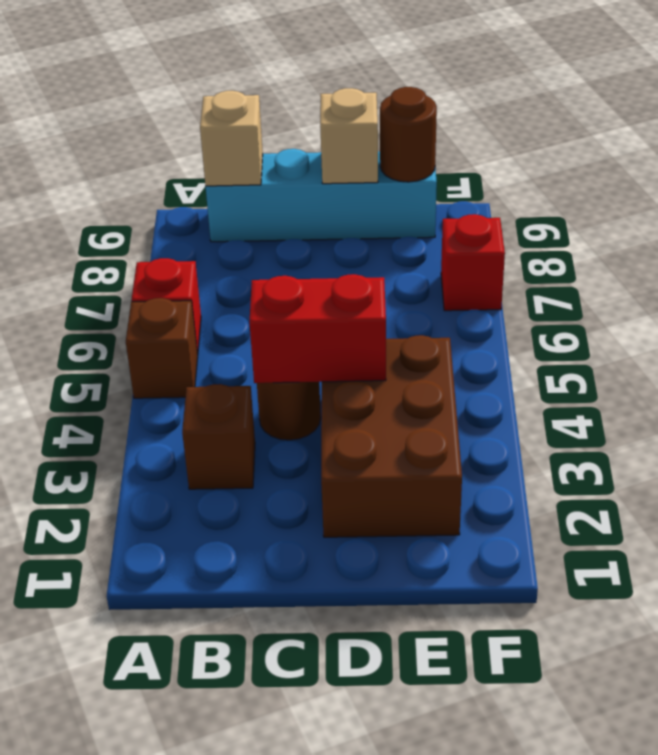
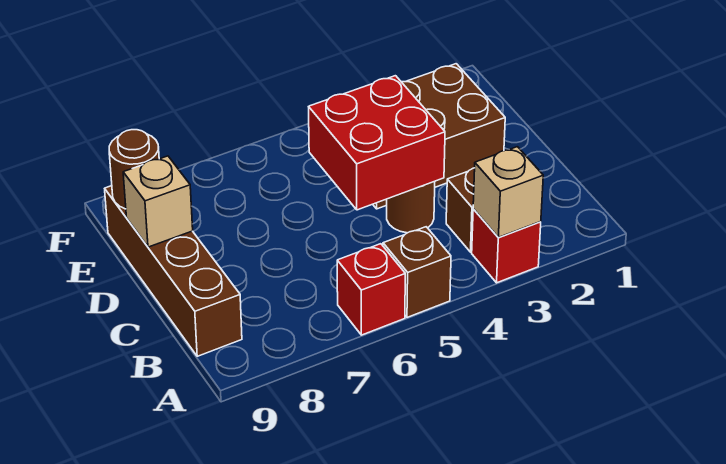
cyan 1x4 brick [206,149,437,242] -> brown 1x4 brick [105,186,242,356]
tan 1x1 brick [200,91,263,186] -> tan 1x1 brick moved to [473,147,543,237]
red 1x2 brick [249,274,386,383] -> red 2x2 brick [309,76,445,210]
red 1x1 brick [441,214,505,311] -> red 1x1 brick moved to [472,209,541,283]

